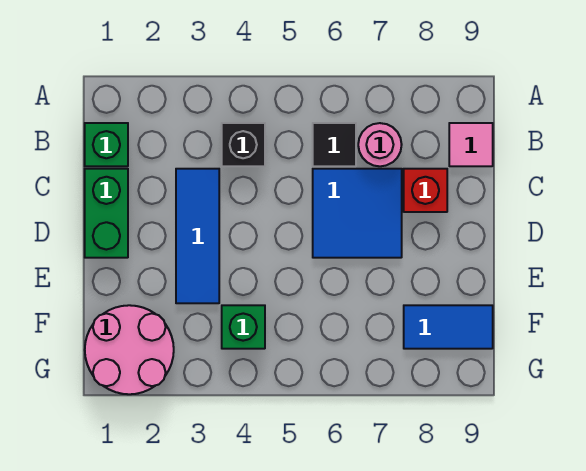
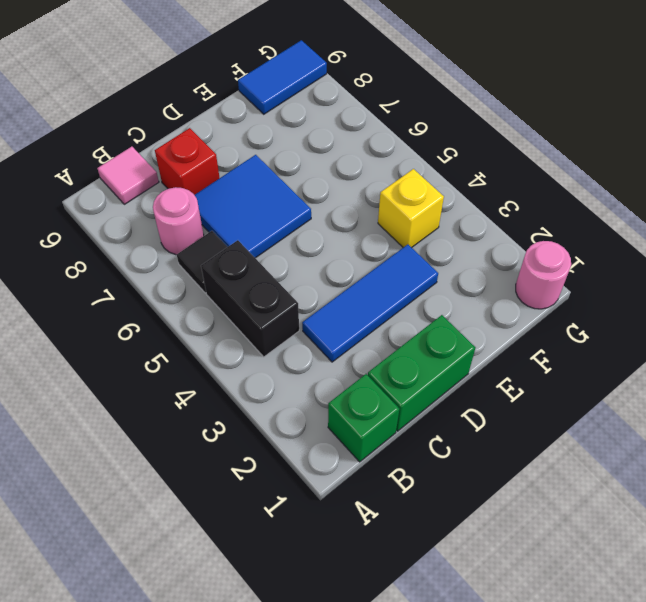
black 1x1 brick [222,123,265,166] -> black 1x2 brick [201,240,299,357]
pink 2x2 round brick [85,305,174,394] -> pink 1x1 round brick [516,241,571,309]
green 1x1 brick [222,305,265,349] -> yellow 1x1 brick [378,169,444,248]
blue 1x2 tile [404,305,493,349] -> blue 1x2 tile turned to [238,40,327,114]

